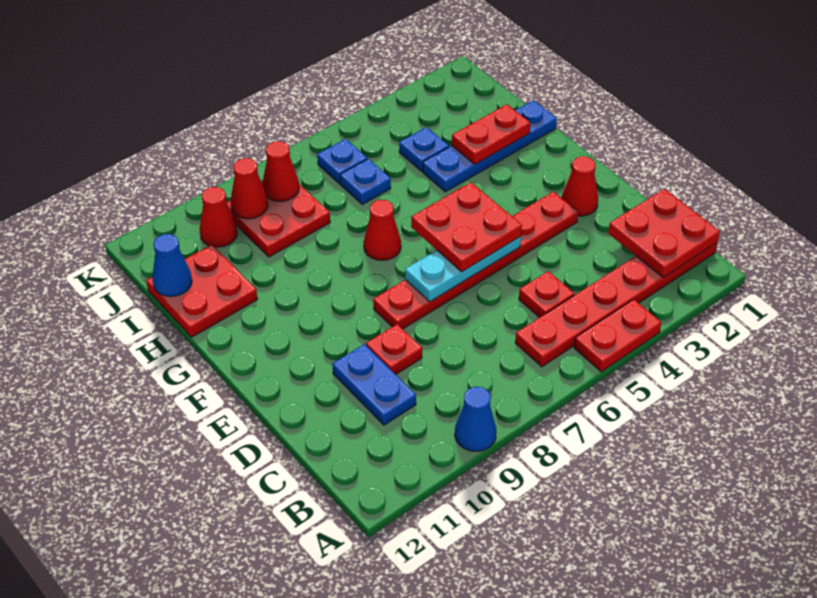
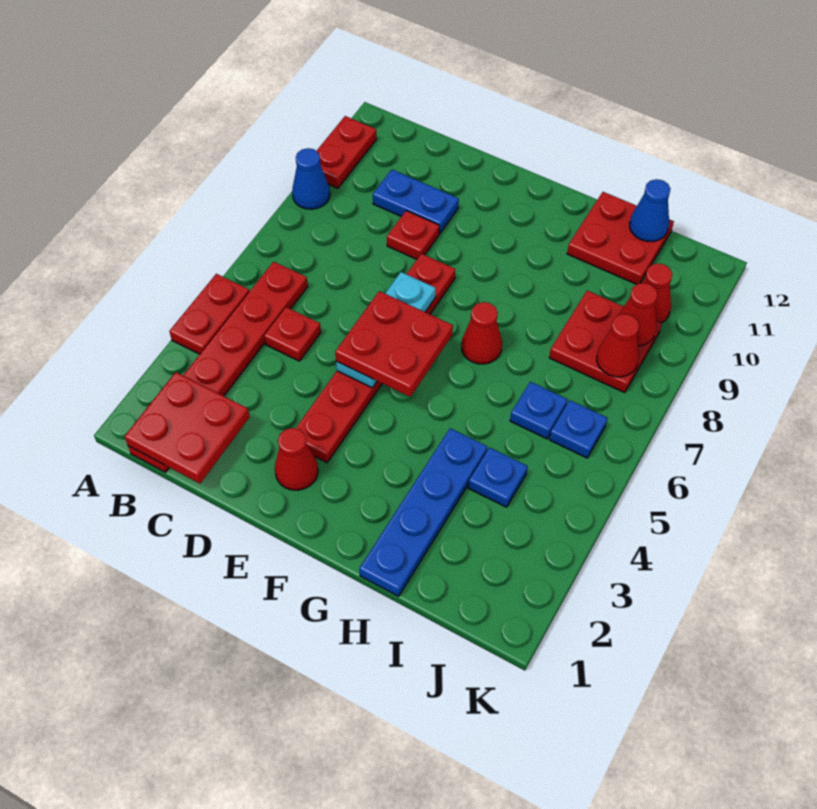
red 1x2 plate [452,104,530,164] -> red 1x2 plate moved to [317,116,377,188]

